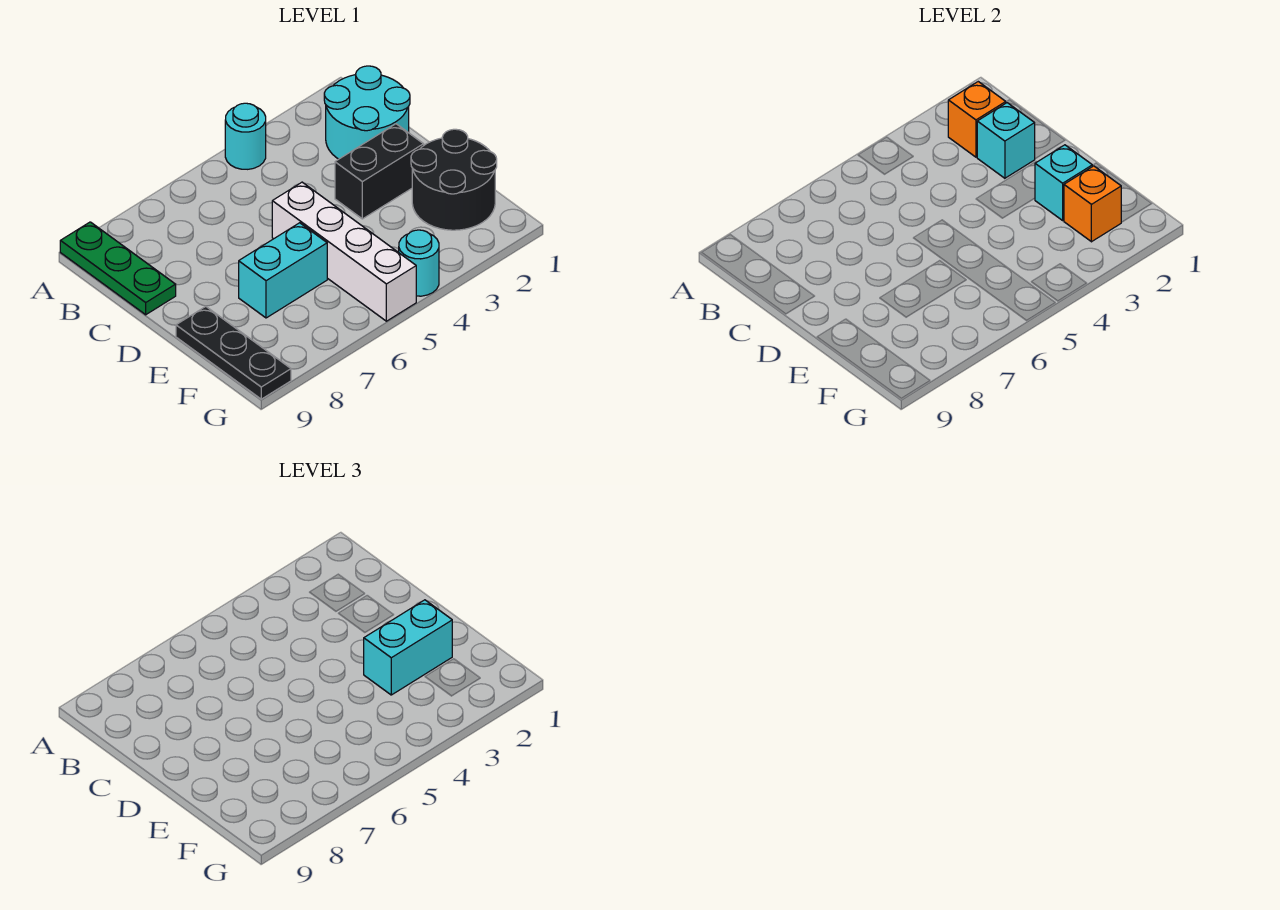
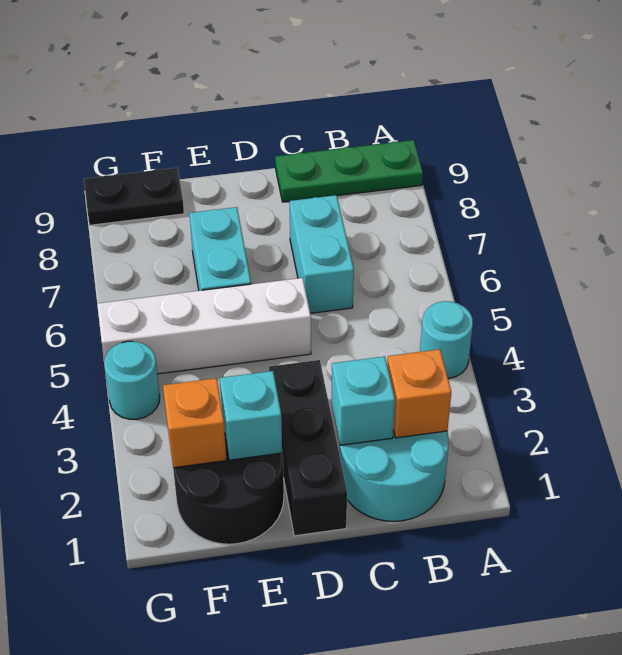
black 1x2 brick [335,124,424,219] -> black 1x3 brick [269,360,347,536]
cyan 1x2 brick [364,600,452,695] -> cyan 1x2 brick moved to [290,195,354,313]
black 1x3 plate [176,306,291,399] -> black 1x2 plate [84,168,184,225]

